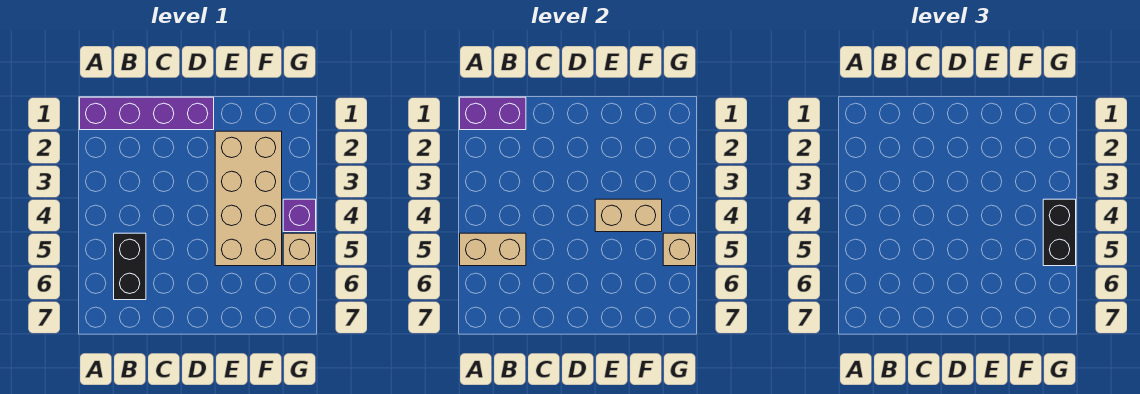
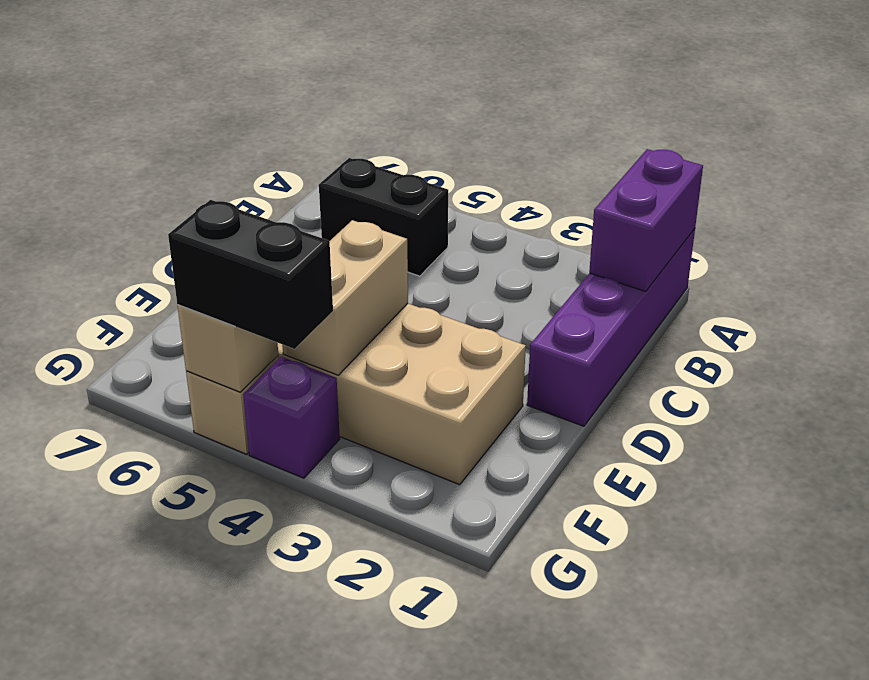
tan 1x2 brick [460,233,526,266] -> none

